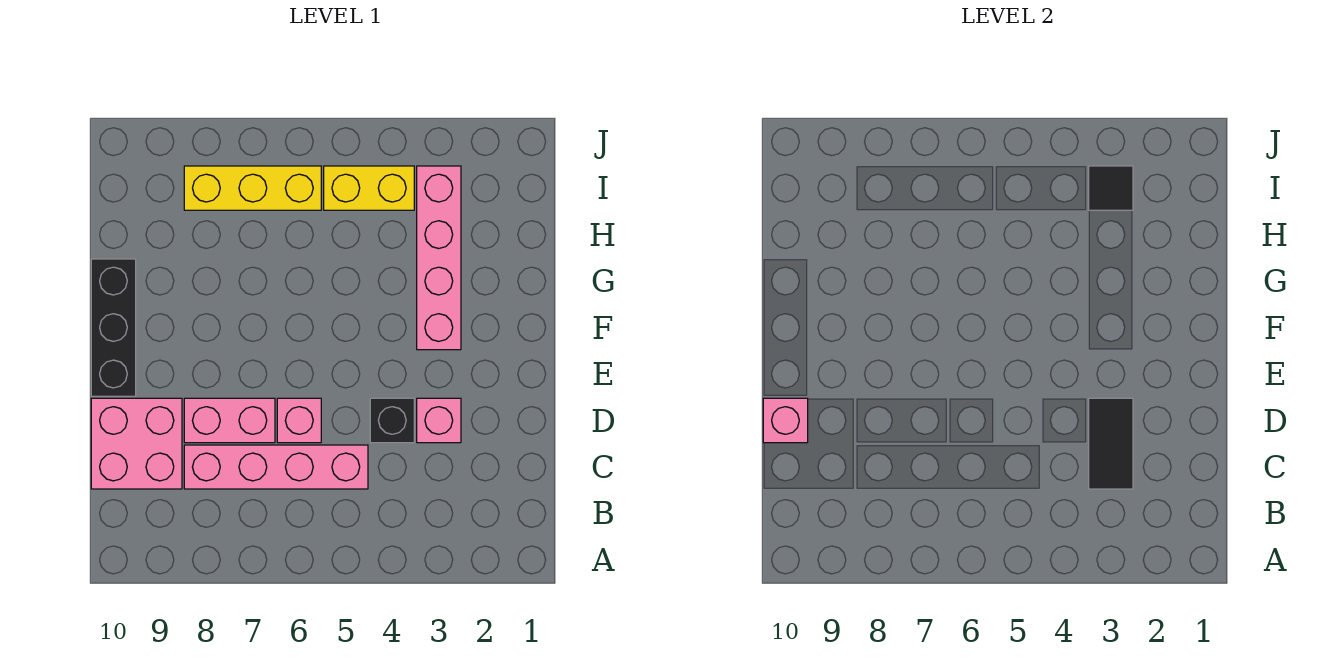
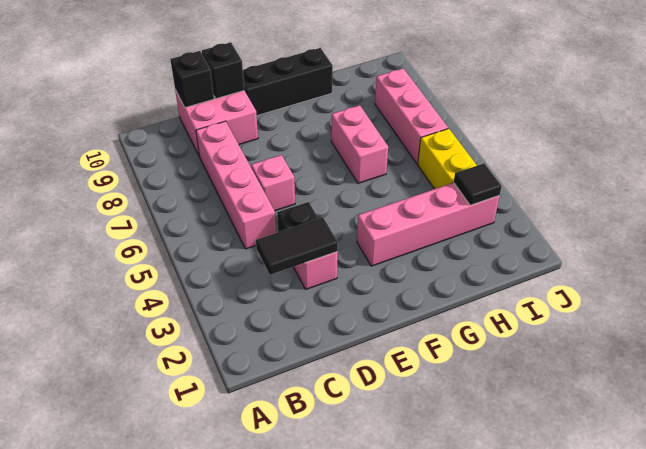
none -> black 1x1 brick [170,51,214,108]
pink 1x2 brick [184,398,275,443] -> pink 1x2 brick moved to [331,105,388,183]
pink 1x1 brick [763,398,808,443] -> black 1x1 brick [202,42,244,99]
yellow 1x3 brick [184,166,321,210] -> pink 1x3 brick [375,68,448,164]

